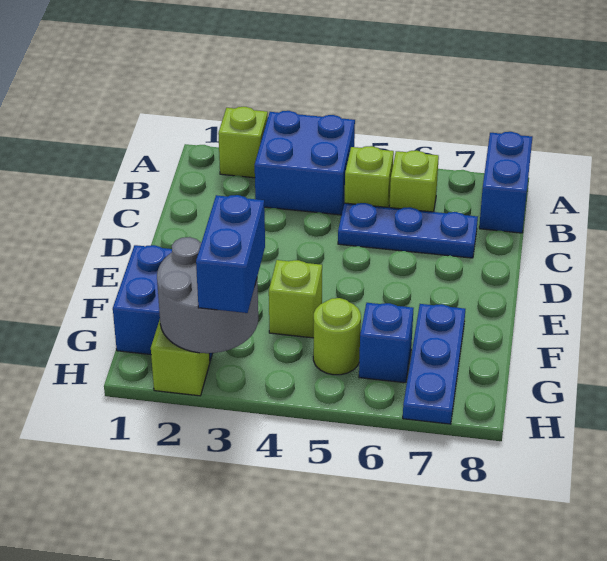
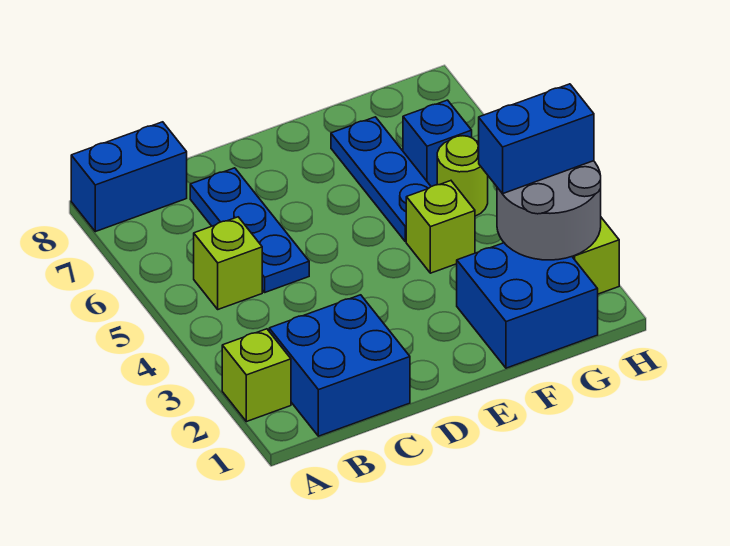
blue 2x2 brick [255,111,355,215] -> blue 2x2 brick moved to [269,295,410,436]
lime 1x1 brick [389,150,439,212] -> none
blue 1x3 plate [403,304,465,424] -> blue 1x3 plate turned to [331,117,431,241]

